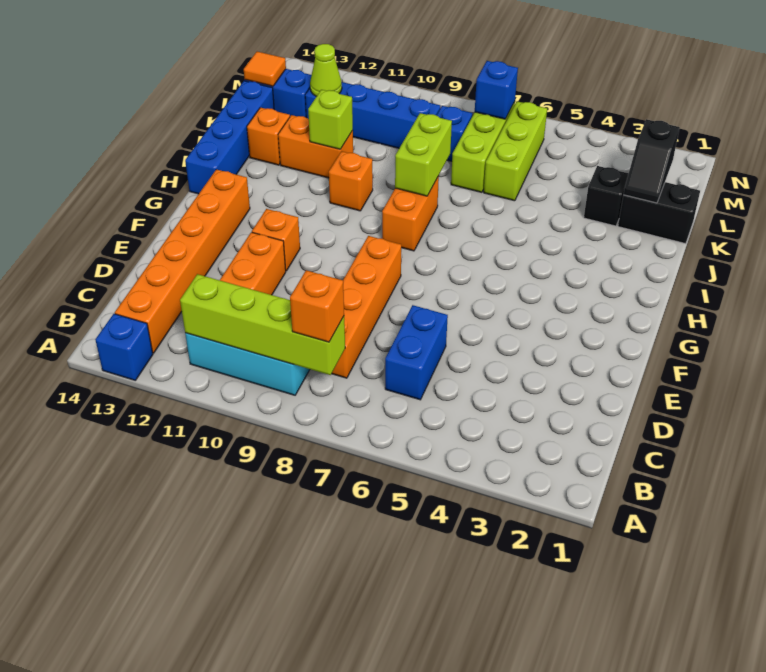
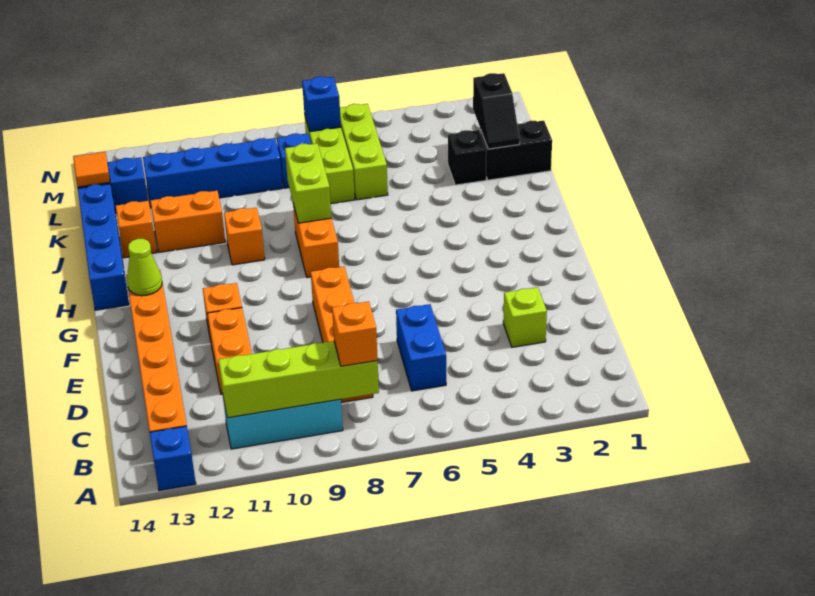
lime 1x1 brick [308,90,353,149] -> lime 1x1 brick moved to [503,287,547,347]
lime 1x1 cone [310,44,342,96] -> lime 1x1 cone moved to [127,239,162,296]

